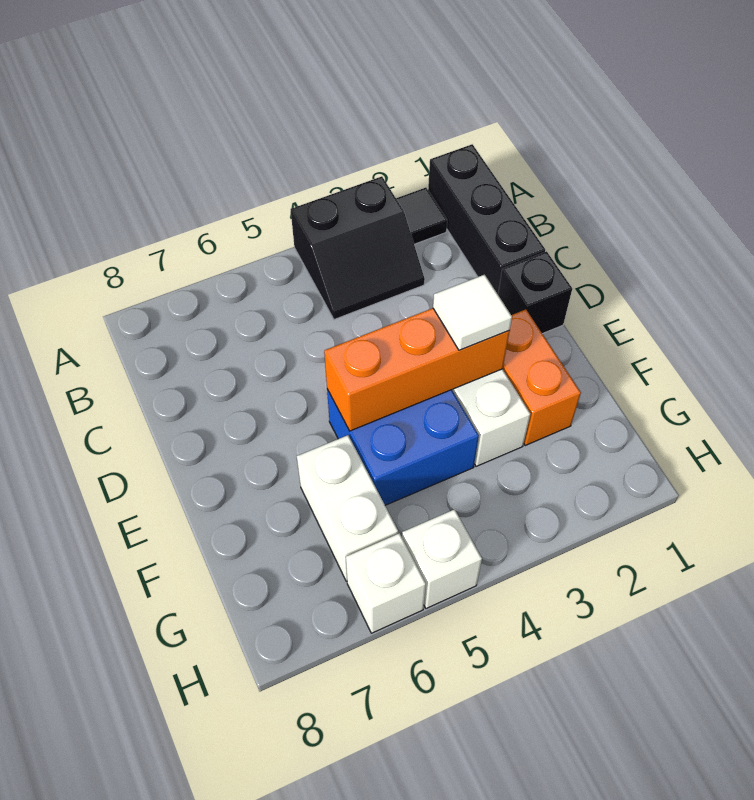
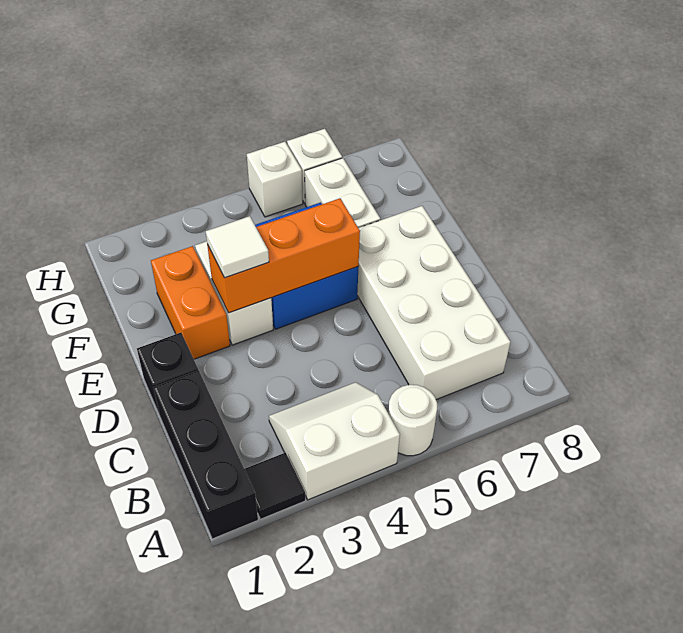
black 2x2 slope [291,176,425,320] -> white 2x2 slope [269,382,400,500]
none -> white 1x1 round brick [388,385,437,456]
none -> white 2x4 brick [357,206,510,400]

